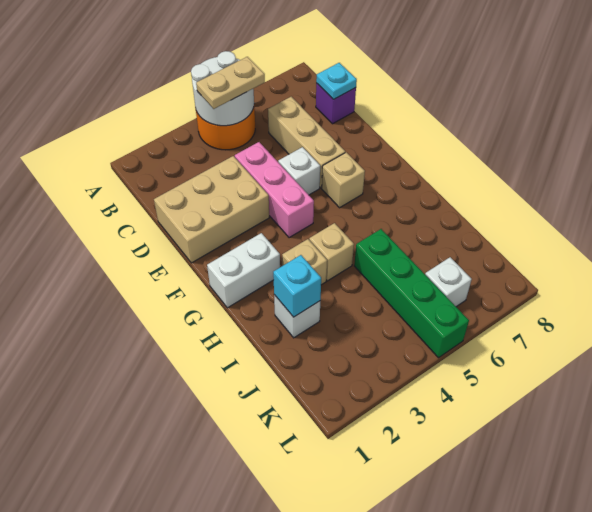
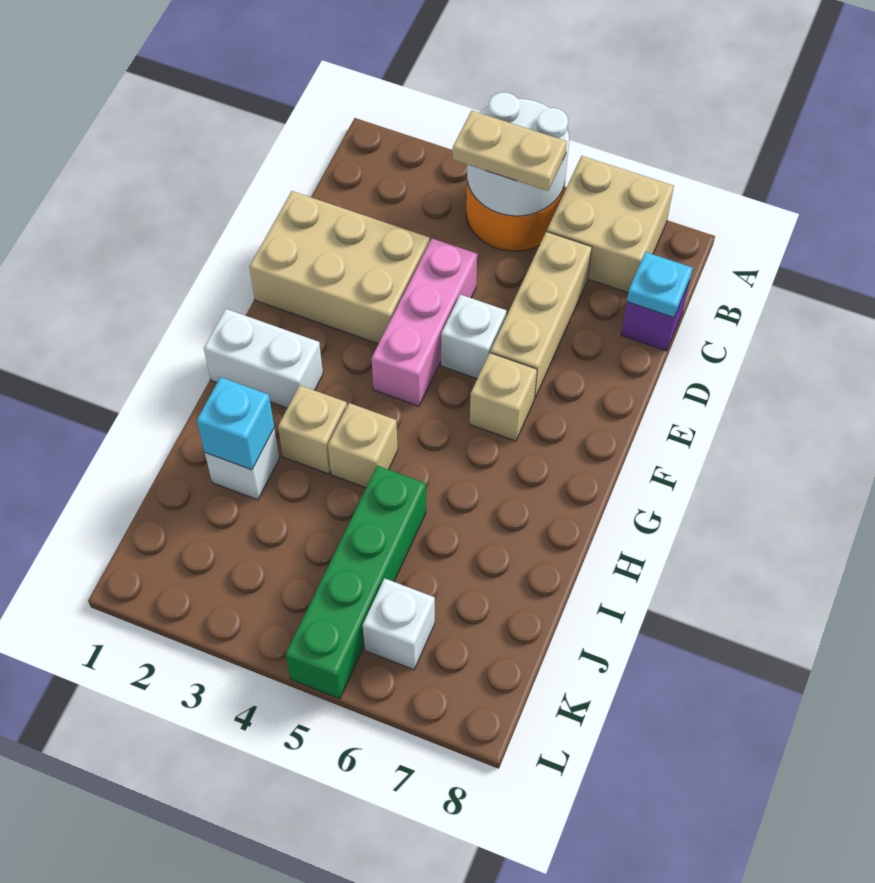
none -> tan 2x2 brick [547,156,674,292]

